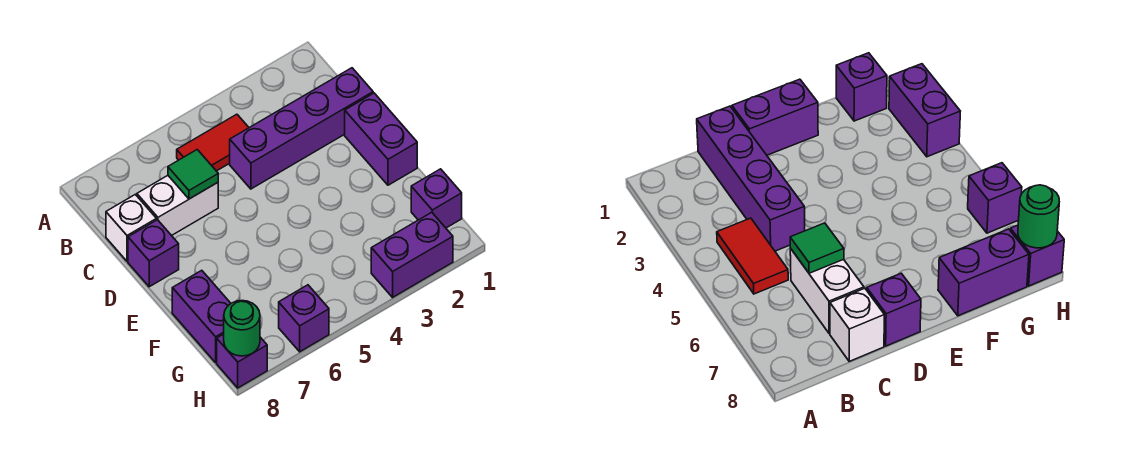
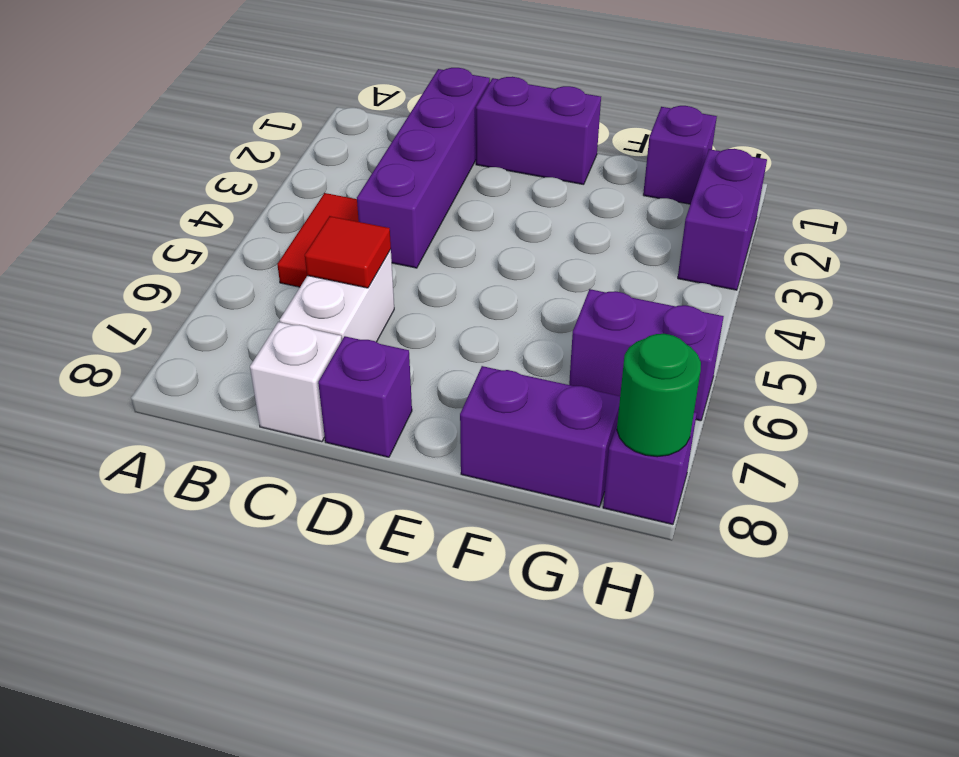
green 1x1 tile [168,150,218,199] -> red 1x1 tile [305,216,391,288]
purple 1x1 brick [279,285,329,352] -> purple 1x2 brick [569,289,724,421]

